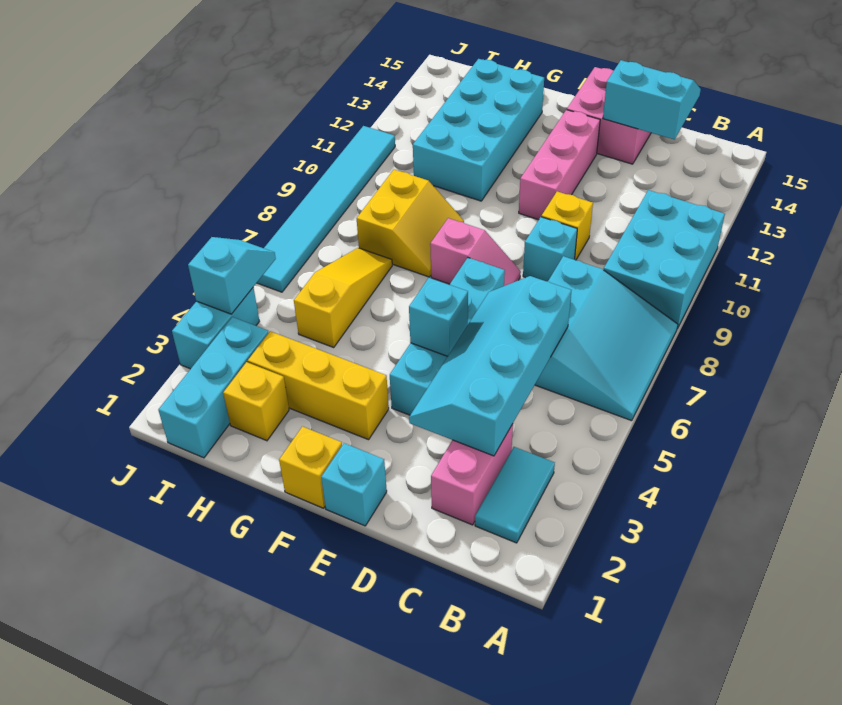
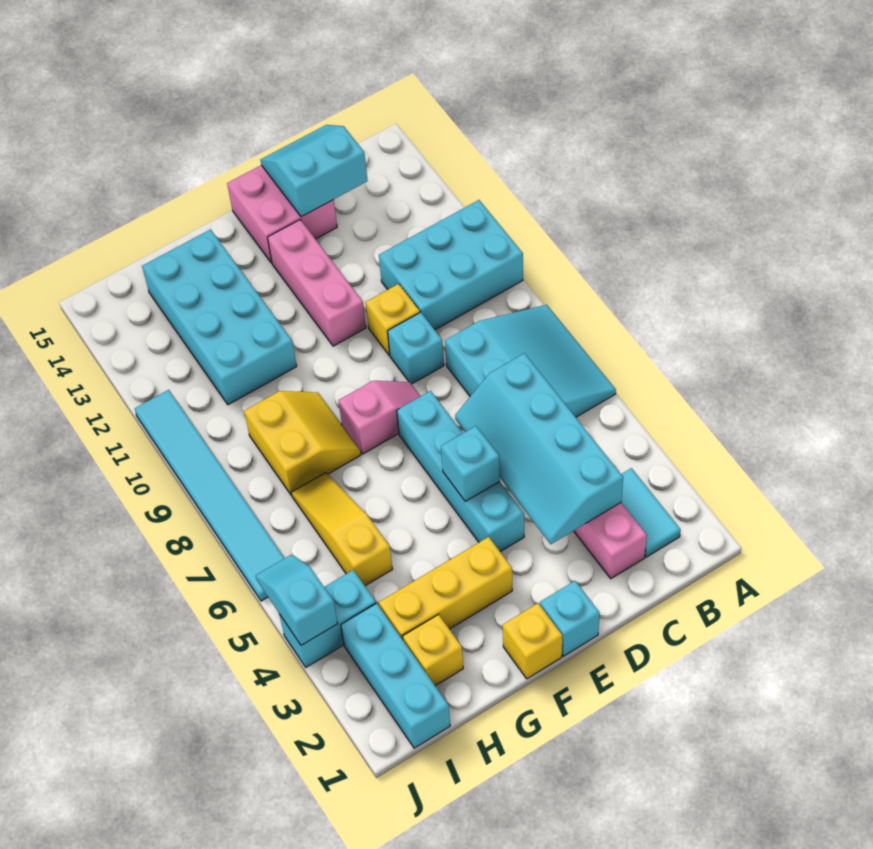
cyan 2x3 brick [604,190,725,329] -> cyan 2x3 brick turned to [379,200,523,330]
cyan 1x2 brick [172,287,259,369] -> cyan 1x2 brick turned to [279,570,376,667]

